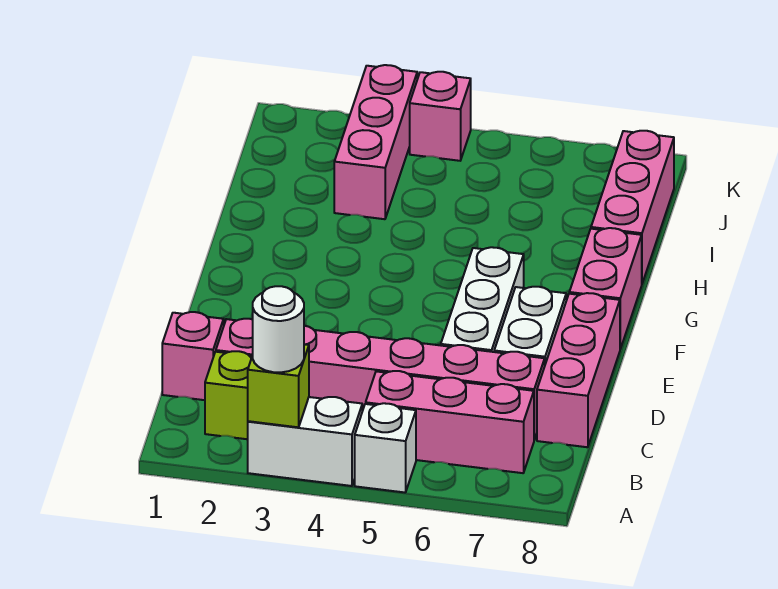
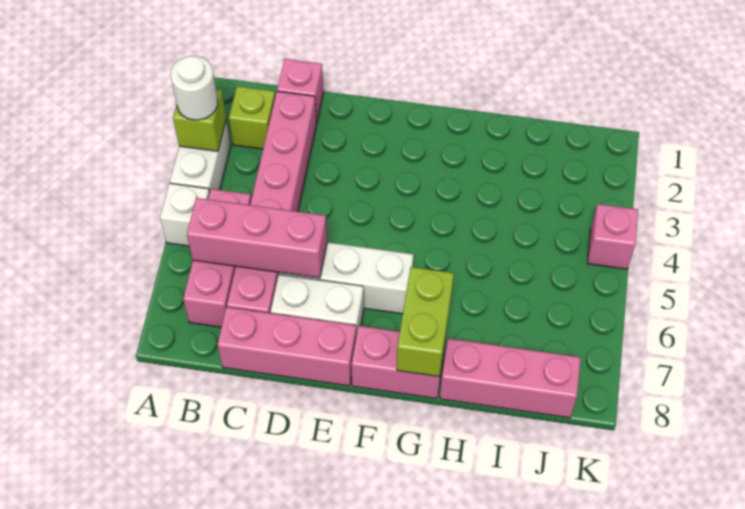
none -> lime 1x2 brick [397,267,454,377]
pink 1x3 brick [334,65,417,219] -> pink 1x3 brick moved to [187,198,327,278]

